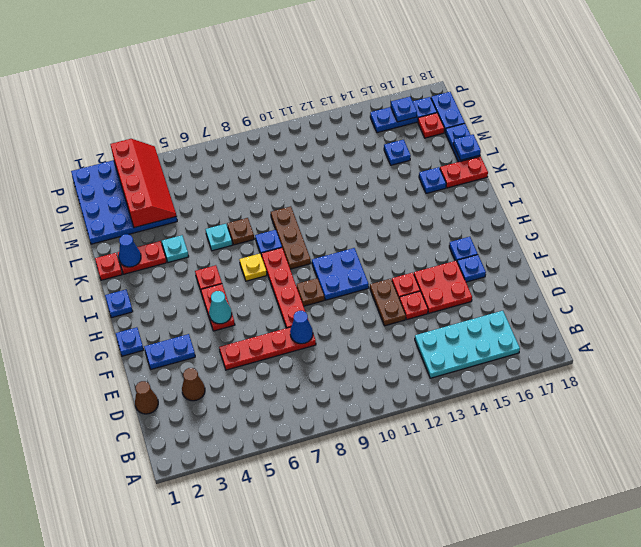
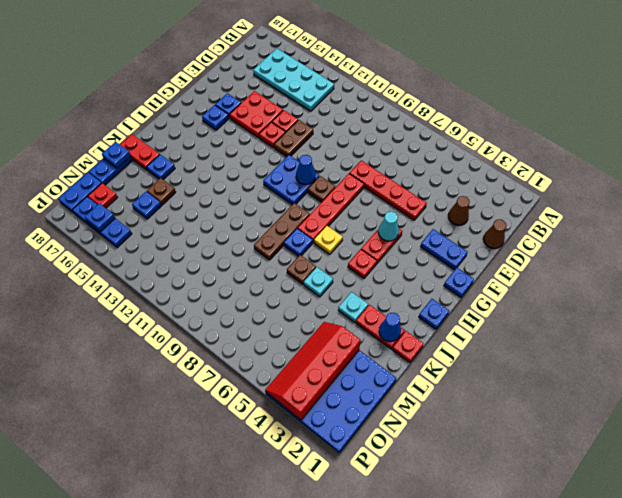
blue 1x1 cone [290,311,313,344] -> blue 1x1 cone moved to [296,155,316,185]
none -> brown 1x1 plate [147,178,176,205]

